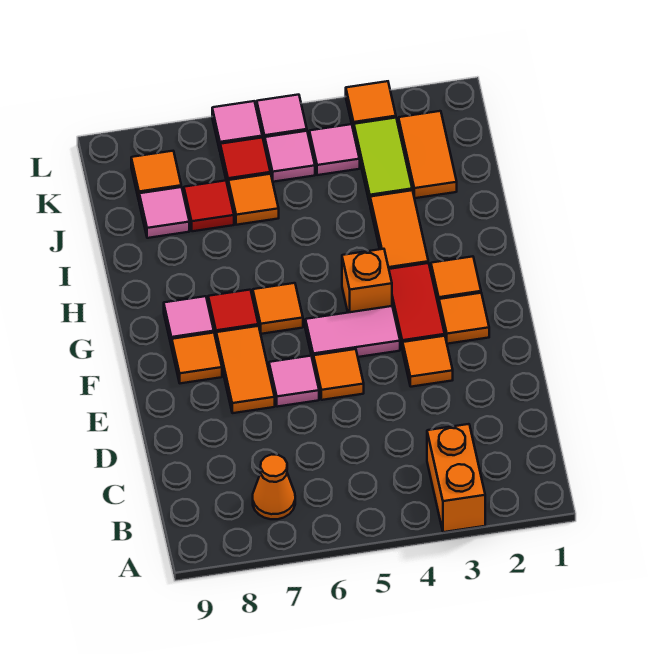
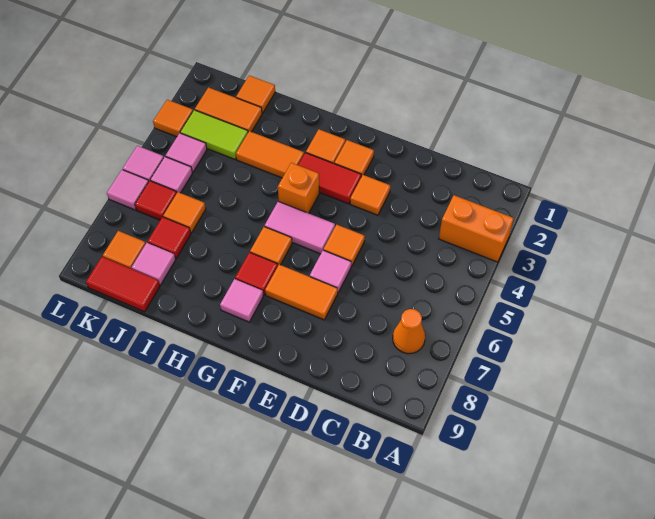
pink 1x2 tile [305,306,400,363] -> pink 1x2 tile turned to [265,201,335,254]
orange 1x1 tile [172,333,222,383] -> orange 1x1 tile moved to [236,76,275,113]
none -> red 1x2 tile [86,257,160,312]

